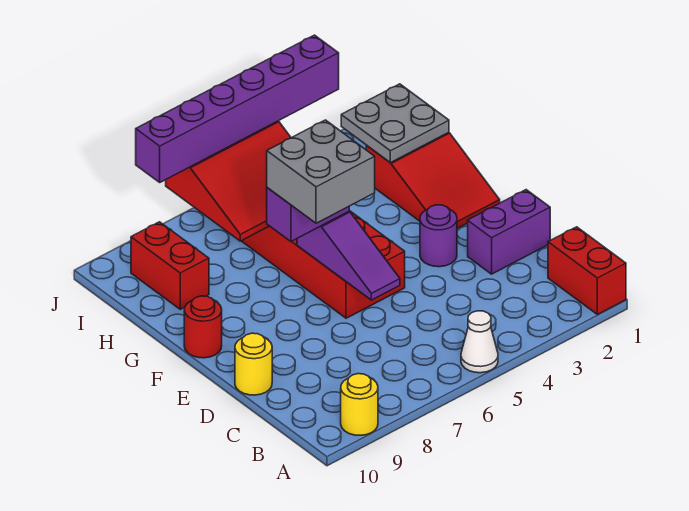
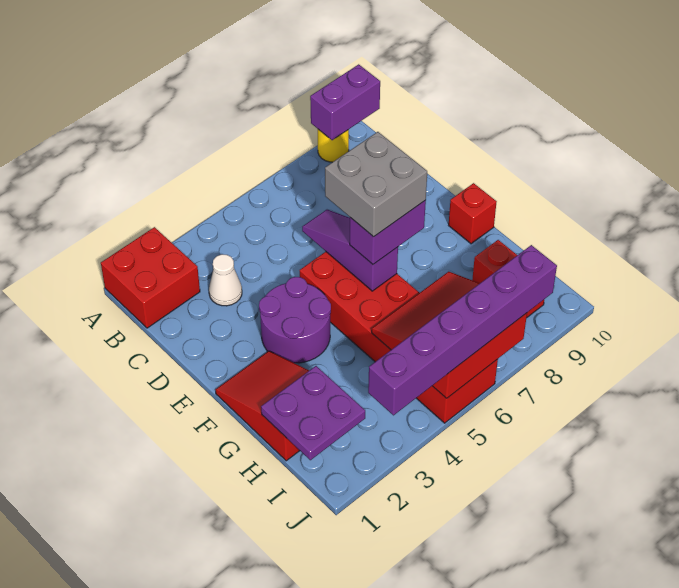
red 1x2 brick [548,227,626,314] -> red 2x2 brick [101,227,200,328]
white 1x1 cone [461,311,498,373] -> white 1x1 cone moved to [209,254,242,306]
purple 1x2 brick [468,190,550,274] -> purple 1x2 brick moved to [310,64,380,140]
yellow 1x1 round brick [235,333,272,395] -> none
purple 1x1 round brick [420,205,457,267] -> purple 2x2 round brick [259,277,331,363]
red 1x1 round brick [184,296,222,358] -> red 1x1 brick [449,183,497,244]
grey 2x2 plate [341,84,449,163] -> purple 2x2 plate [261,366,365,460]

